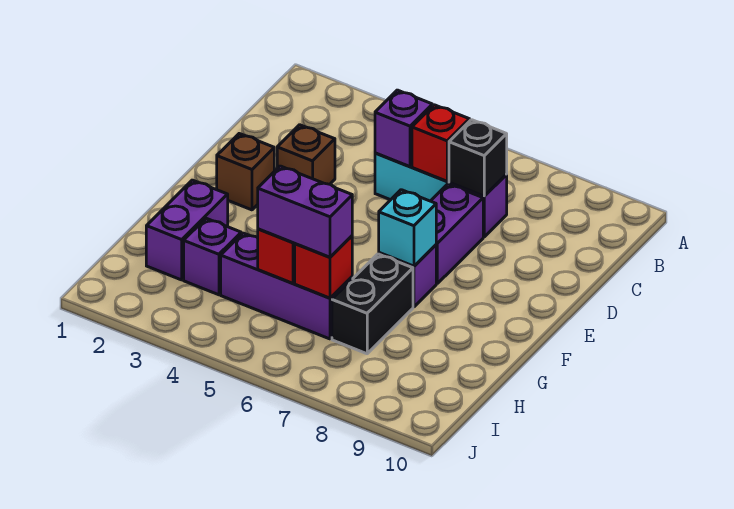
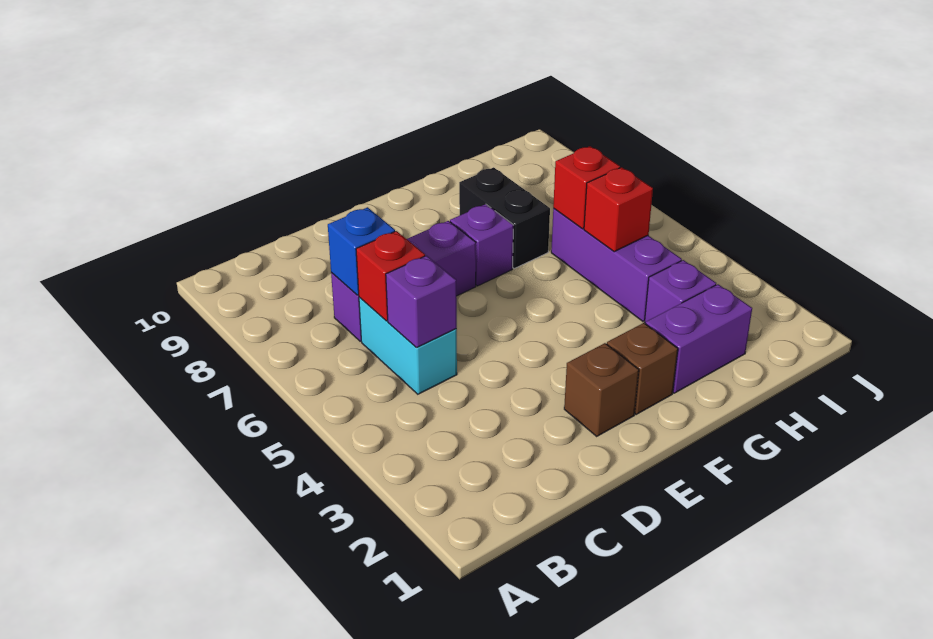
black 1x1 brick [449,120,507,196] -> blue 1x1 brick [328,207,395,295]
brown 1x1 brick [277,125,335,184] -> brown 1x1 brick moved to [607,323,678,415]
cyan 1x1 brick [379,190,436,266] -> none
black 1x2 brick [332,254,413,354] -> black 1x2 brick turned to [459,167,550,268]
purple 1x2 brick [258,166,352,257] -> none

